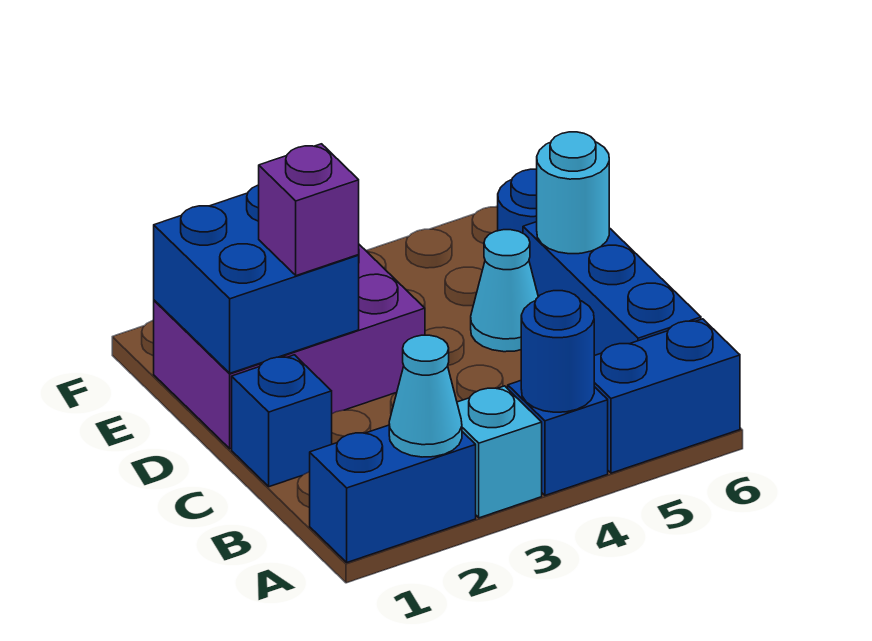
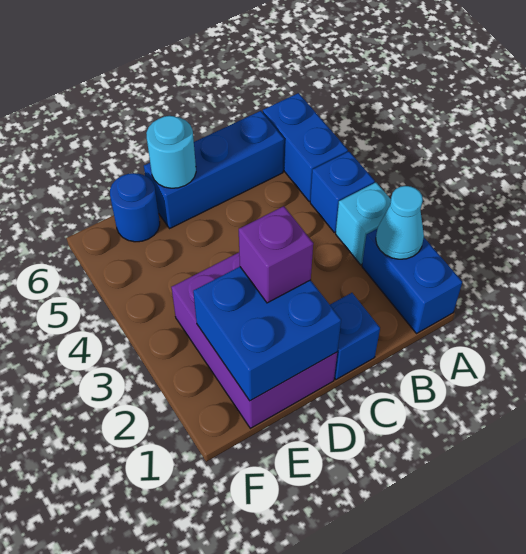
blue 1x1 round brick [521,291,594,412] -> none
cyan 1x1 cone [471,230,538,352] -> none

